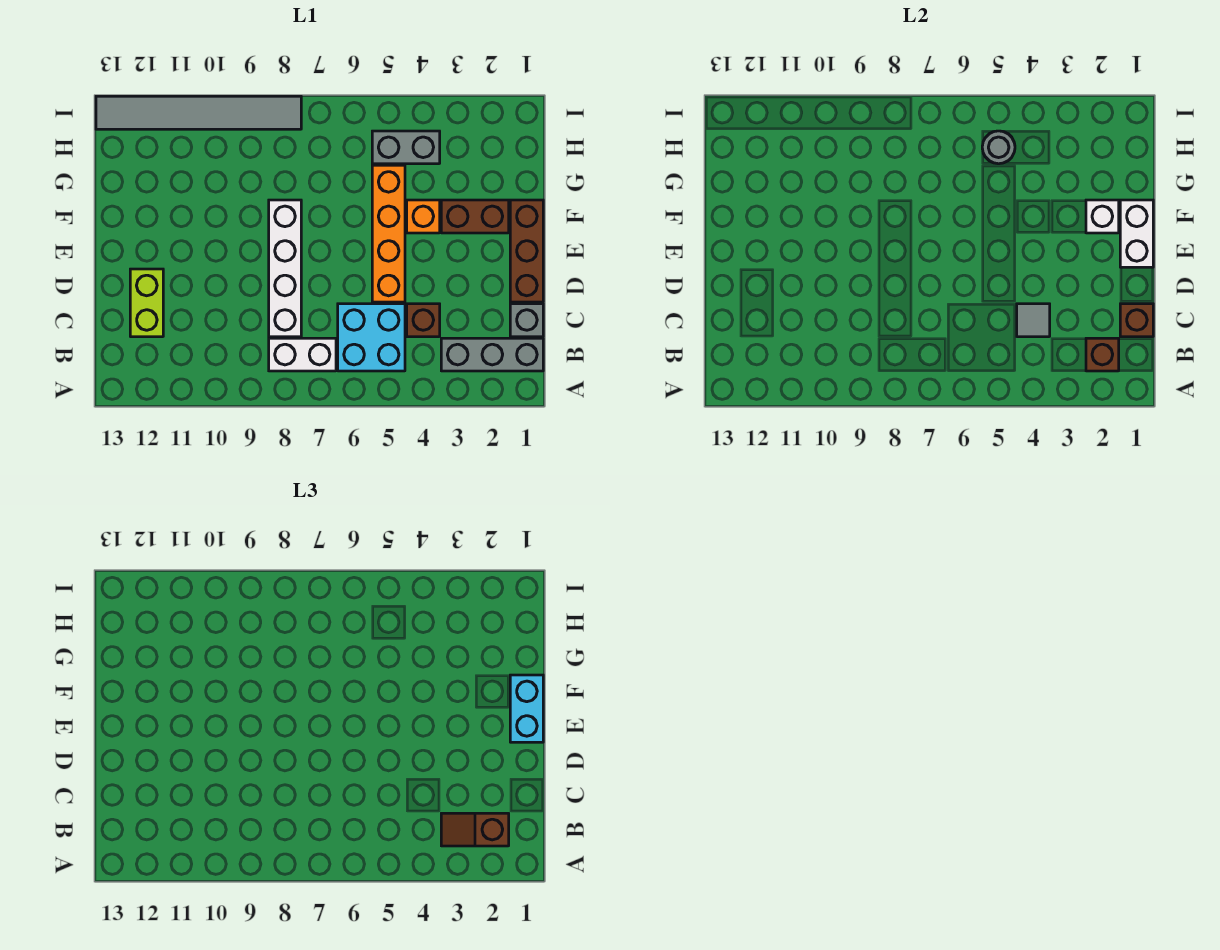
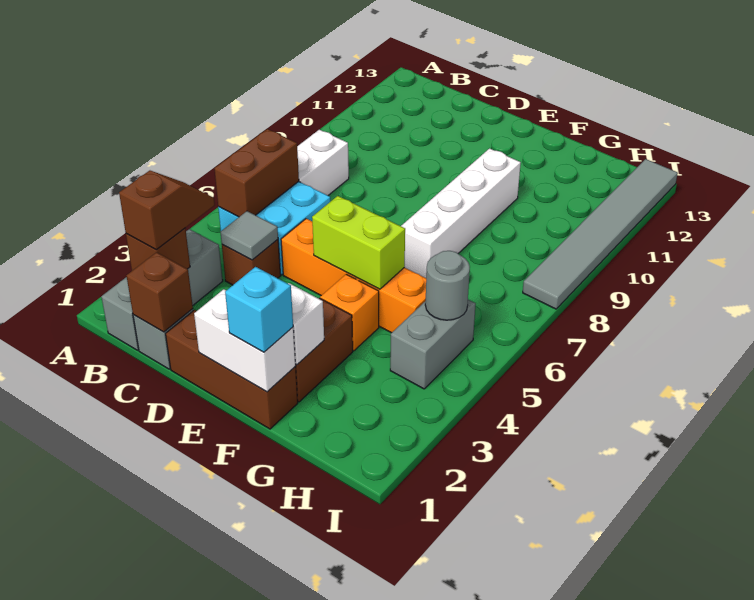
none -> brown 1x2 brick [214,129,299,217]
white 1x4 brick [269,200,301,337] -> white 1x4 brick turned to [401,148,521,278]
lime 1x2 brick [130,269,163,337] -> lime 1x2 brick moved to [312,196,405,289]
cyan 1x2 brick [510,675,543,742] -> cyan 1x1 brick [225,267,293,352]

